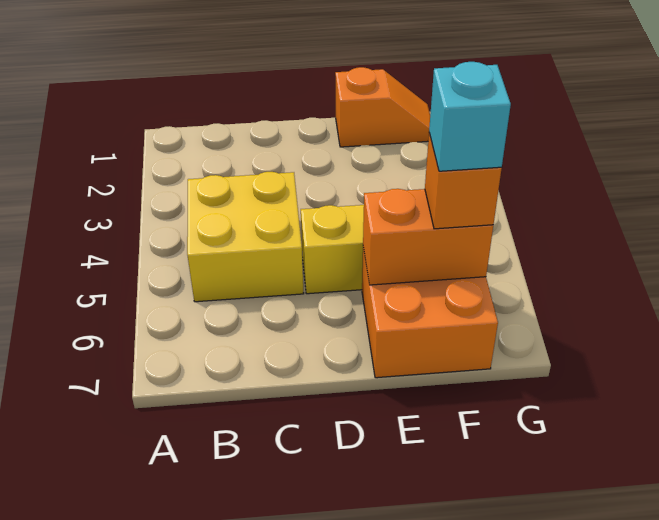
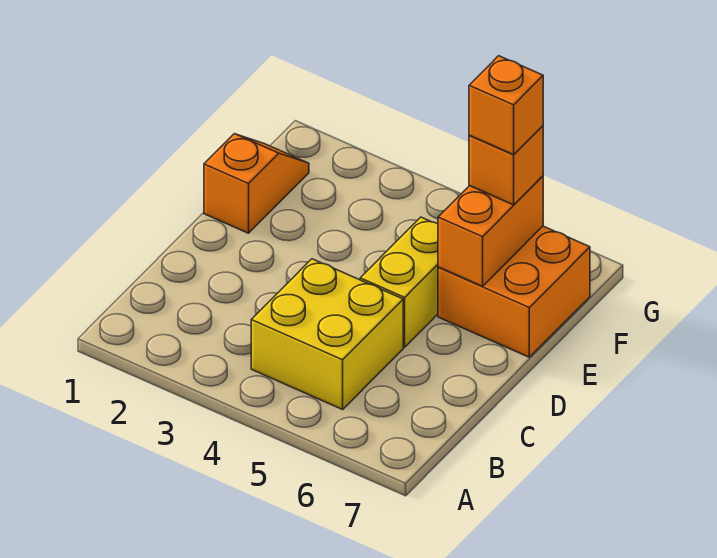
cyan 1x1 brick [429,62,511,171] -> orange 1x1 brick [469,56,543,155]

